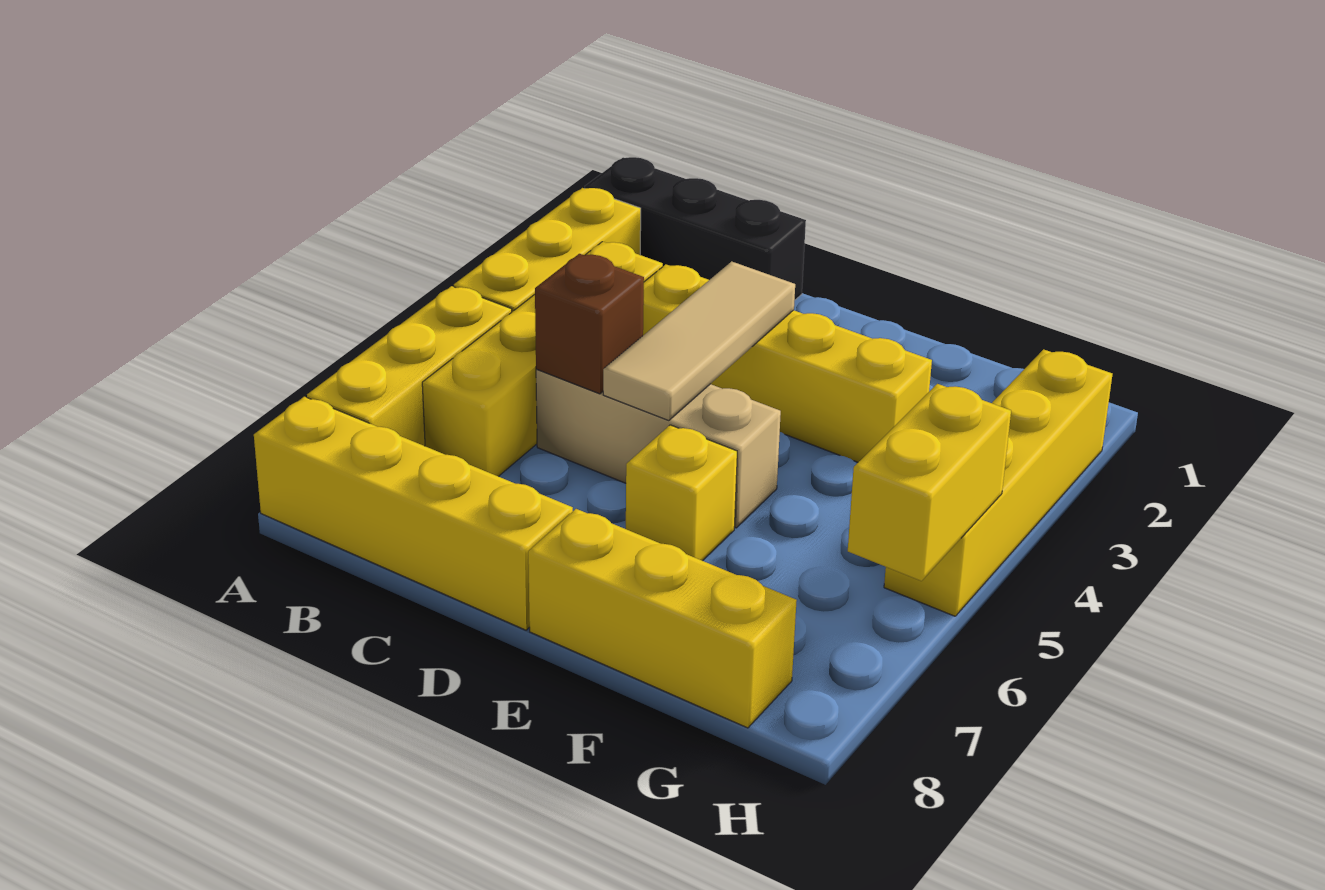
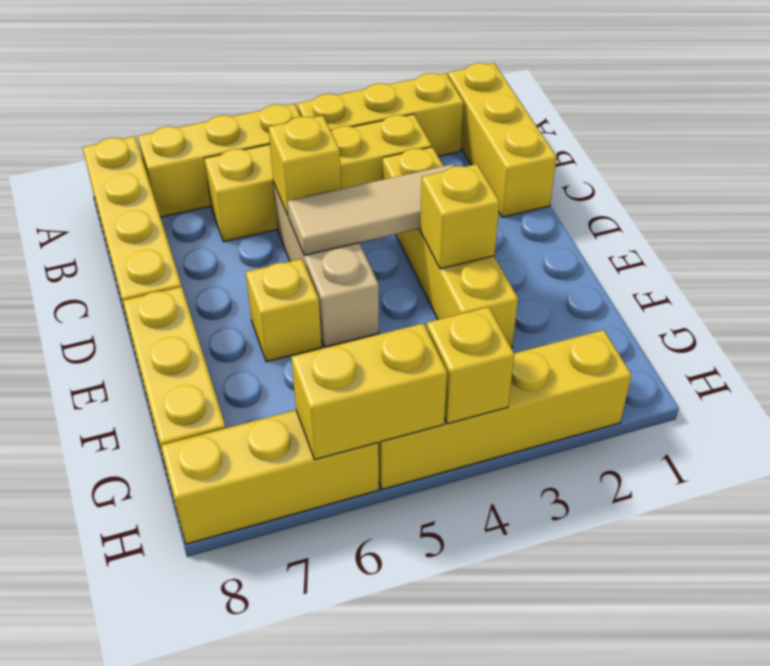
black 1x3 brick [585,157,806,300] -> yellow 1x3 brick [448,63,556,217]
brown 1x1 brick [535,254,644,394] -> yellow 1x1 brick [268,115,341,215]
none -> yellow 1x1 brick [420,164,500,269]
none -> yellow 1x1 brick [426,307,515,424]
none -> yellow 1x3 brick [161,410,379,544]

